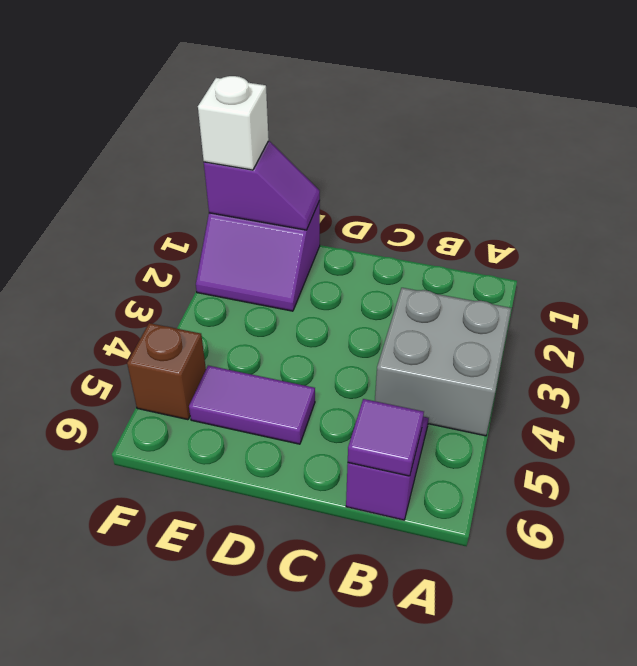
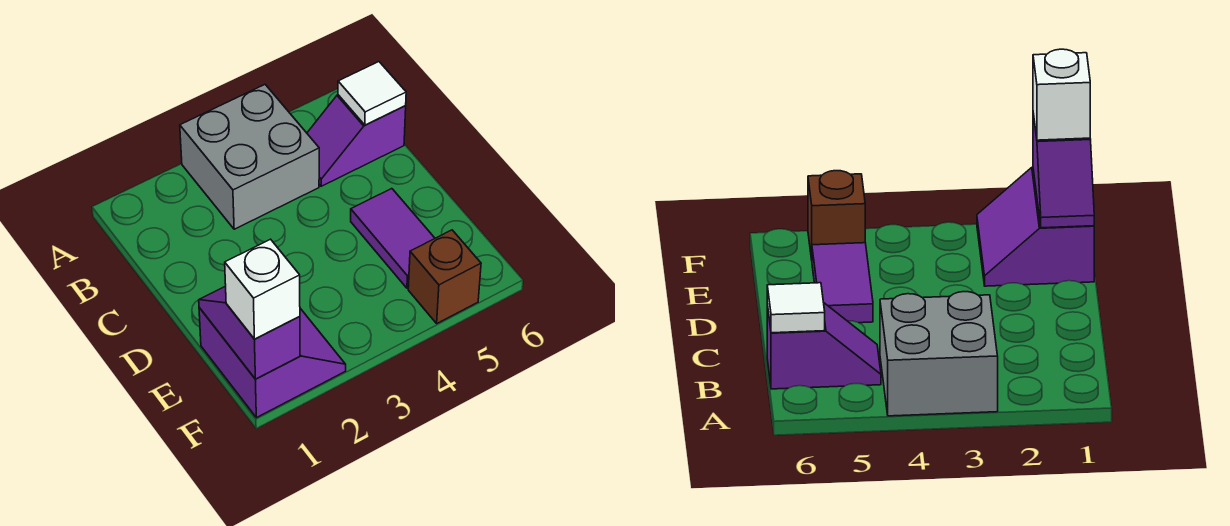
purple 1x1 tile [348,399,424,476] -> white 1x1 tile [338,62,406,125]

